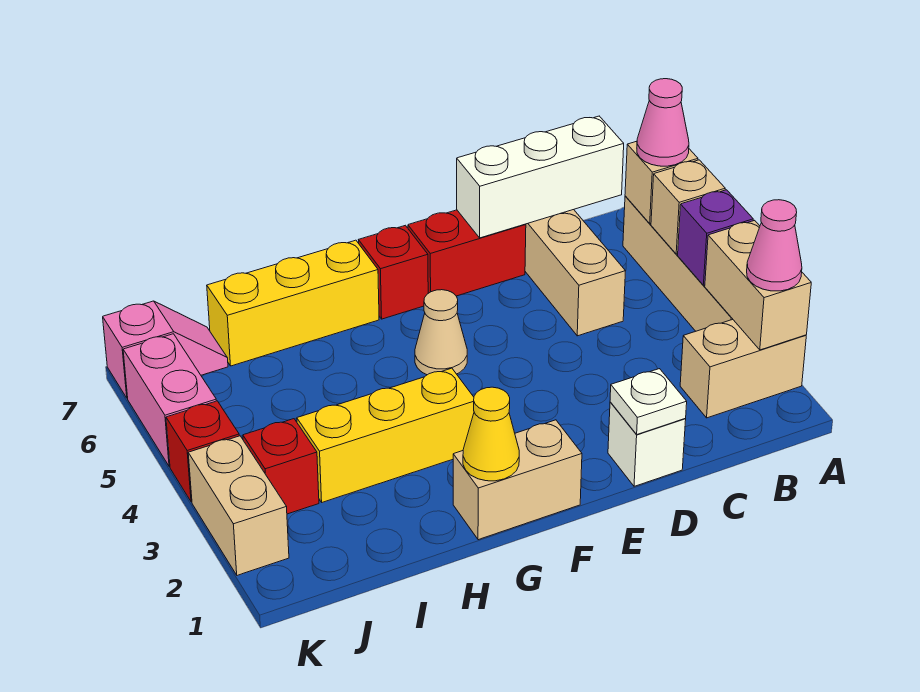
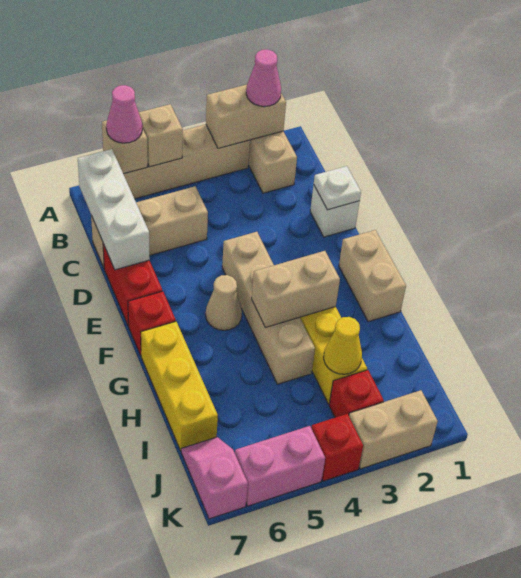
purple 1x1 brick [678,190,753,285] -> none
none -> tan 1x4 brick [222,232,315,384]
yellow 1x1 cone [463,387,519,481] -> yellow 1x1 cone moved to [324,317,362,374]
none -> tan 1x2 brick [252,251,340,327]

